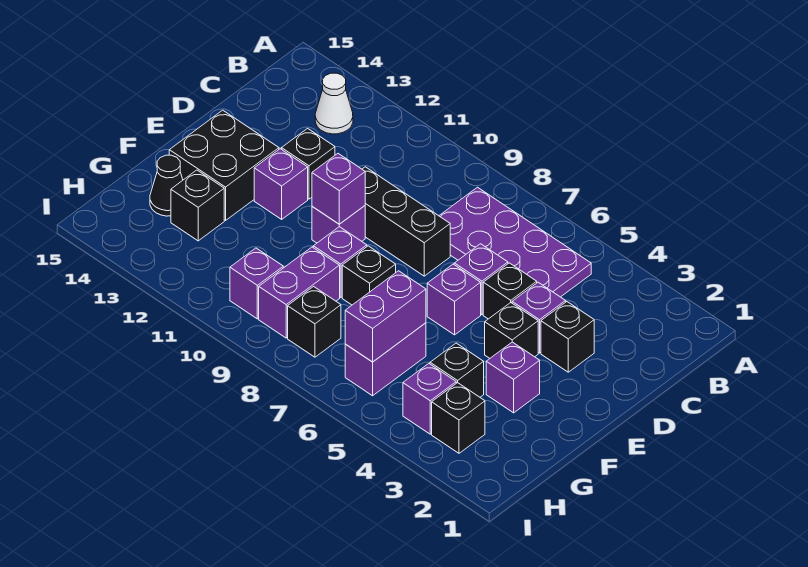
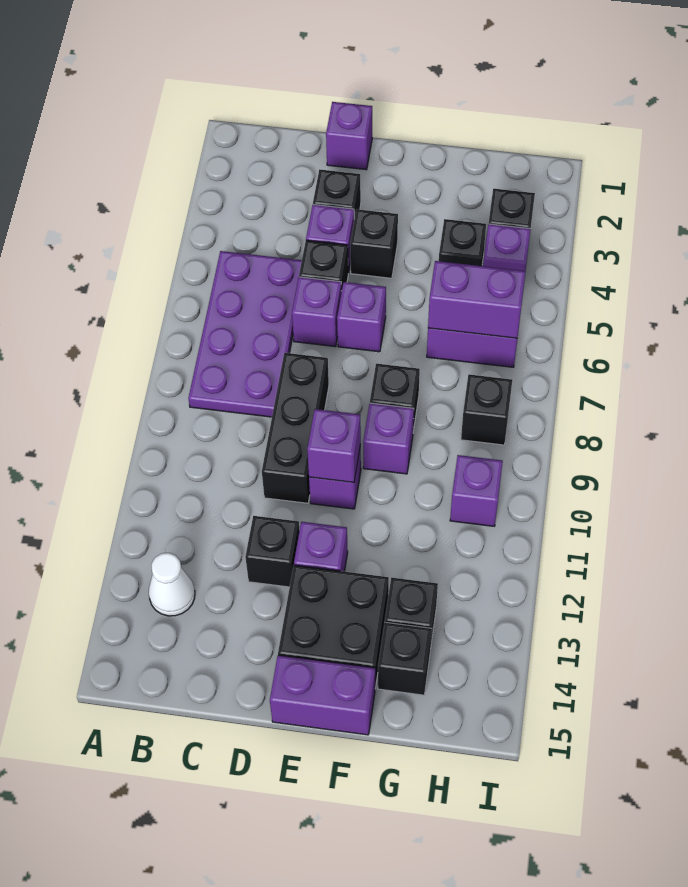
purple 1x1 brick [486,342,540,413] -> purple 1x1 brick moved to [326,102,372,170]
purple 1x2 brick [259,247,340,338] -> purple 1x2 brick moved to [270,655,375,735]
black 1x1 cone [150,155,183,216] -> black 1x1 brick [378,622,432,695]

